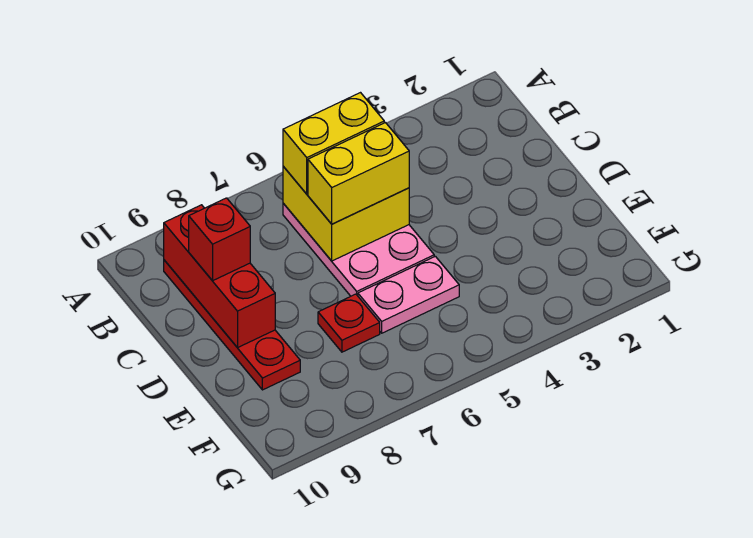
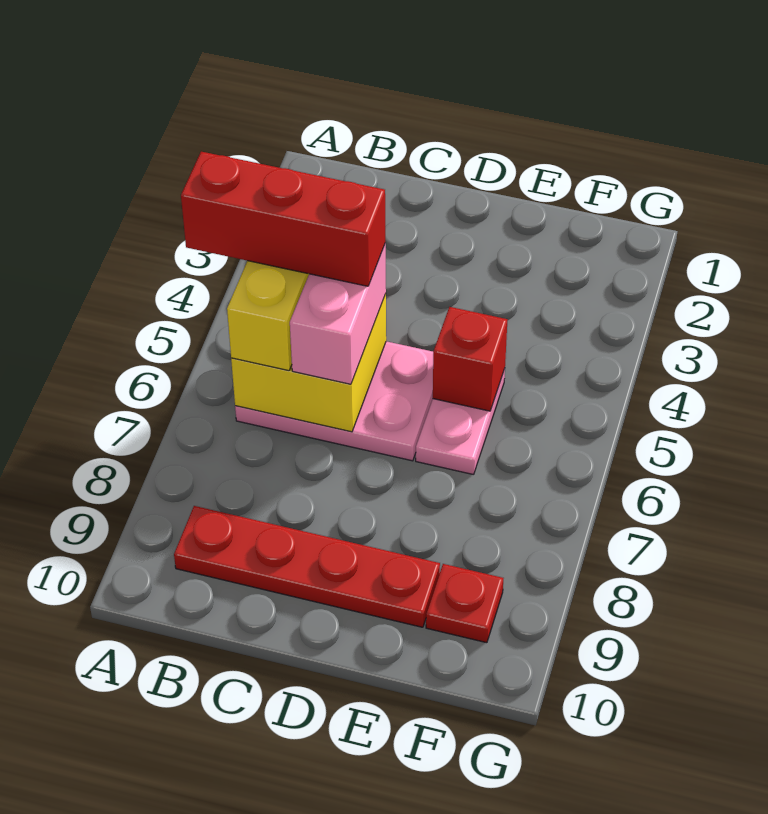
red 1x3 brick [164,205,275,348] -> red 1x3 brick moved to [181,152,385,286]
yellow 1x2 brick [308,123,409,224] -> pink 1x2 brick [290,243,386,384]
red 1x1 brick [189,198,250,281] -> red 1x1 brick moved to [433,307,507,411]
red 1x1 plate [318,294,380,352] -> red 1x1 plate moved to [426,564,503,643]

